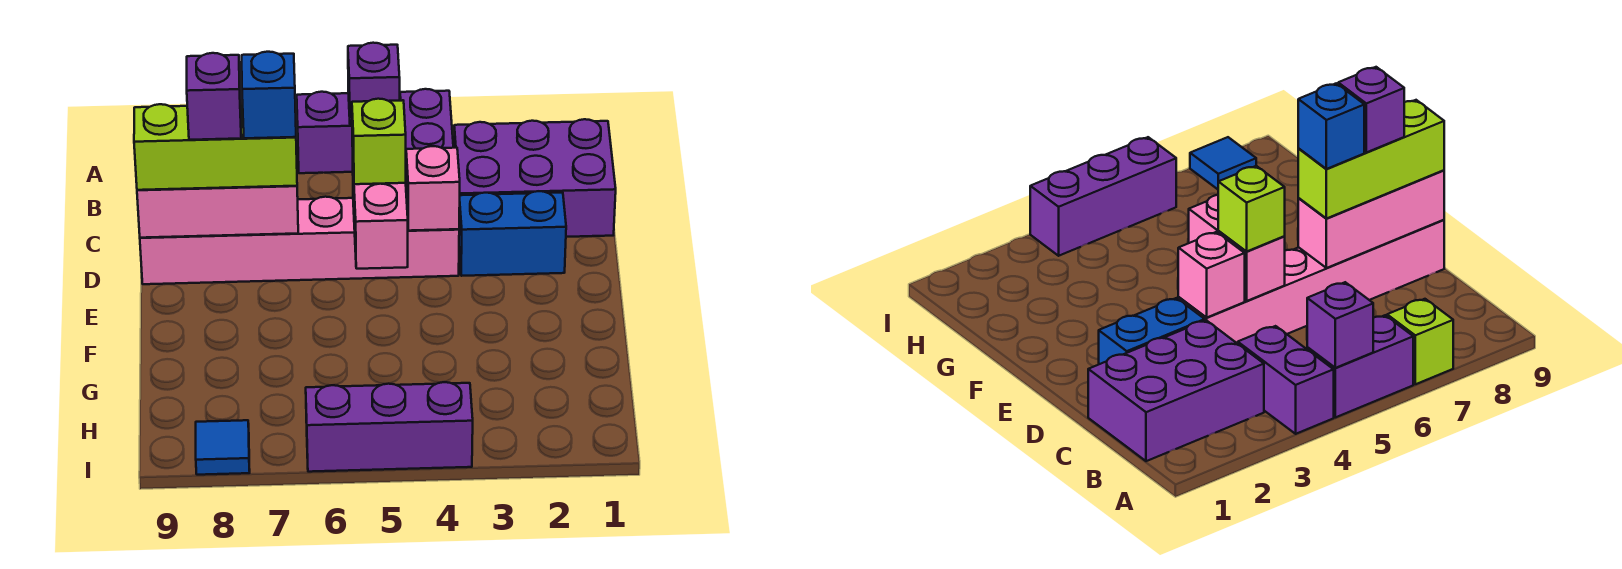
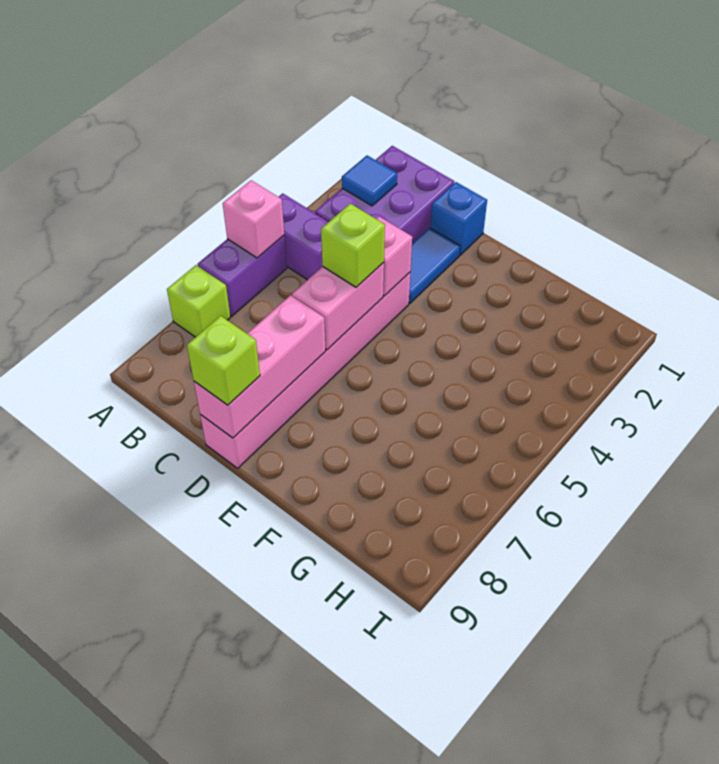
purple 1x1 brick [348,43,400,125] -> pink 1x1 brick [223,180,284,258]
blue 1x2 brick [459,191,566,276] -> blue 1x2 tile [409,228,460,303]
pink 1x2 brick [353,172,408,269] -> pink 1x2 brick turned to [292,262,384,350]
lime 1x3 brick [134,104,297,190] -> lime 1x1 brick [187,316,260,405]
blue 1x1 brick [242,52,296,138] -> blue 1x1 brick moved to [430,182,487,255]
purple 1x1 brick [187,53,241,140] -> none
purple 1x3 brick [306,382,473,472] -> none
blue 1x1 tile [196,420,250,475] -> blue 1x1 tile moved to [342,156,397,206]

